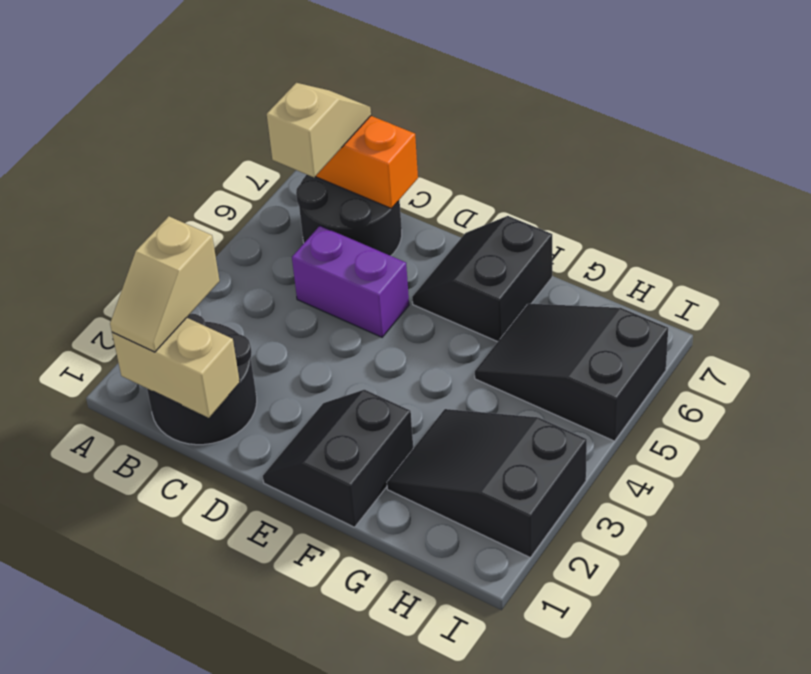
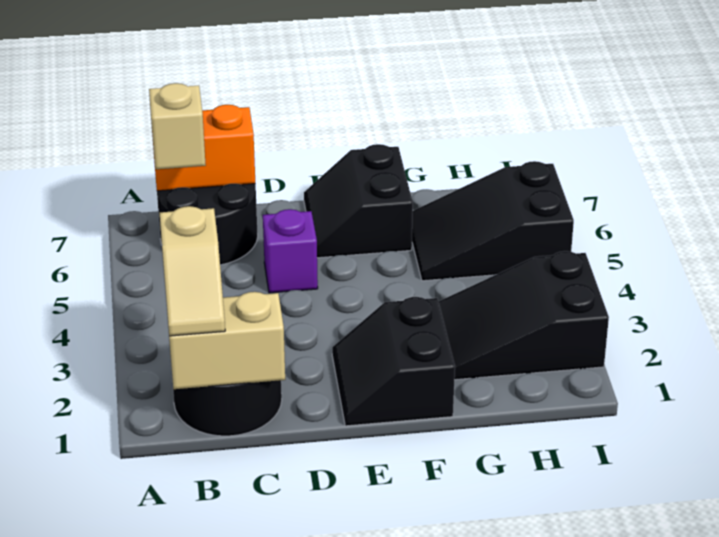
purple 1x2 brick [292,226,409,337] -> purple 1x1 brick [263,209,318,293]

